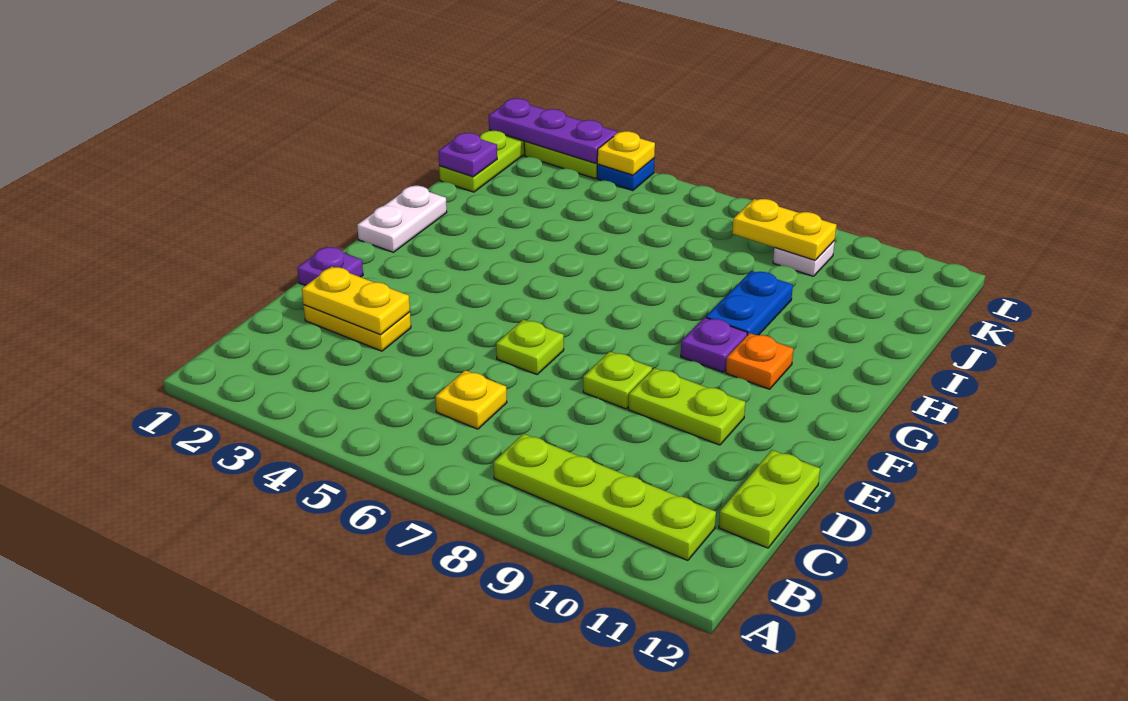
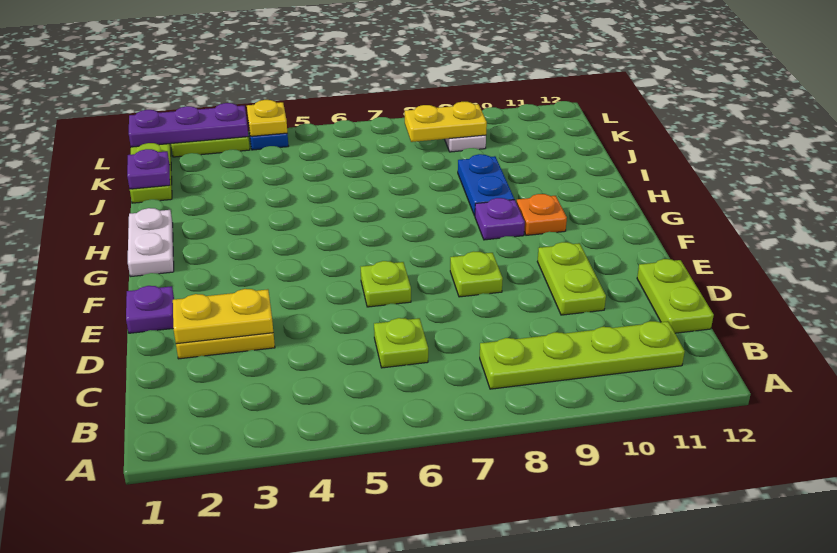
yellow 1x1 plate [435,370,507,429] -> lime 1x1 plate [374,318,428,368]
lime 1x2 plate [628,368,746,445] -> lime 1x2 plate turned to [537,242,606,315]

